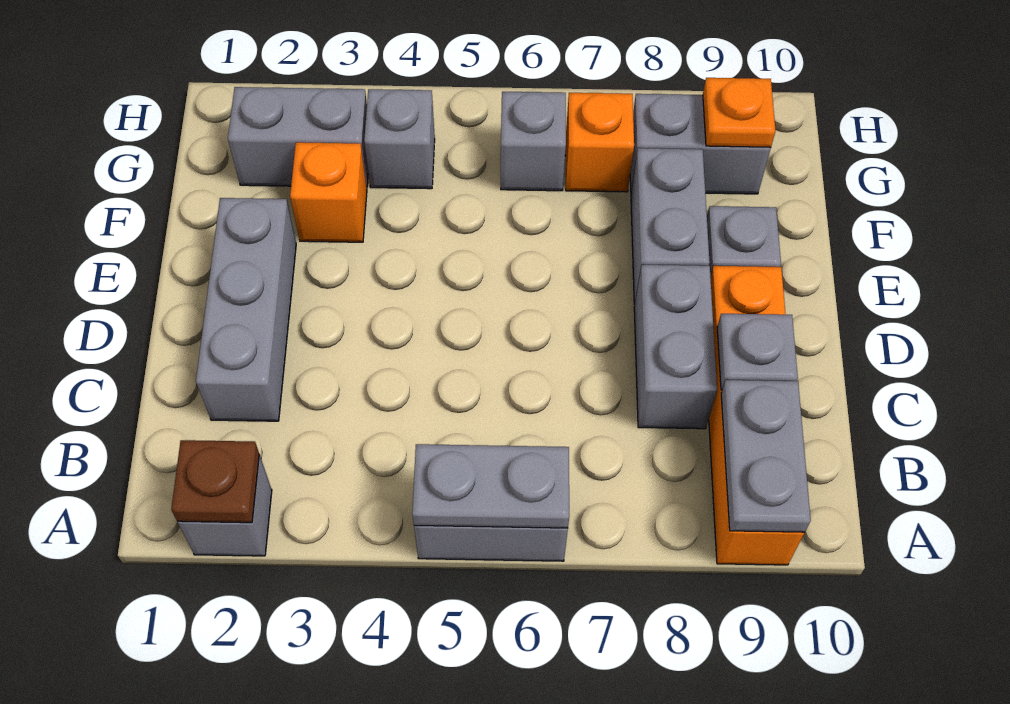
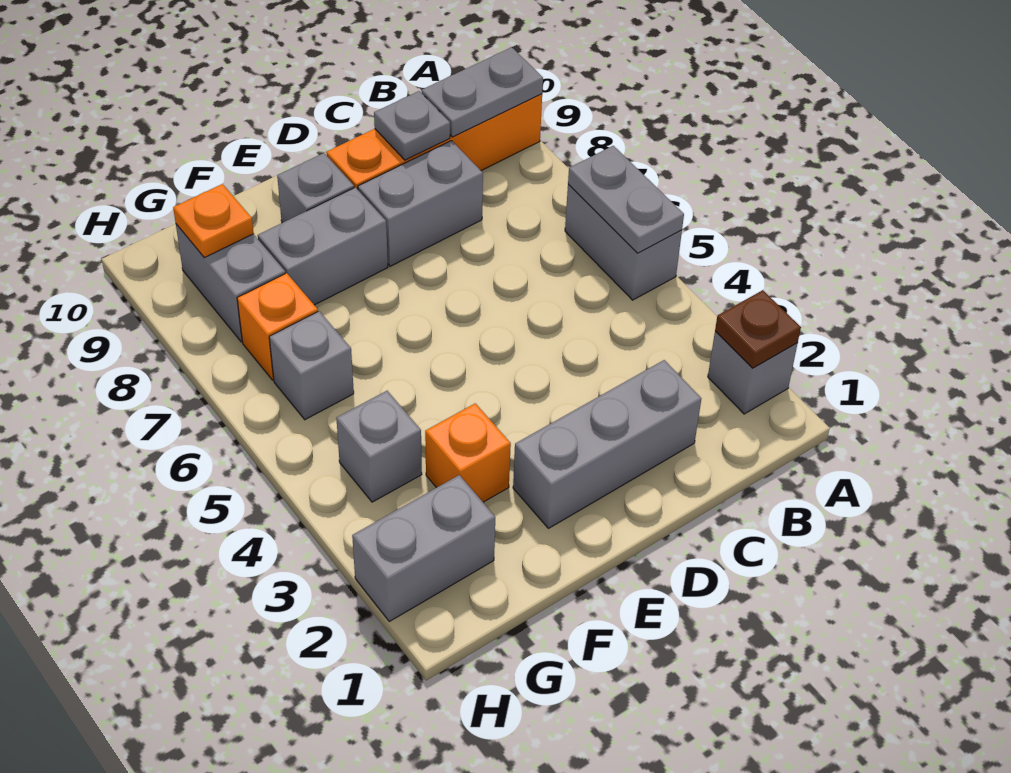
grey 1x2 brick [228,87,368,186] -> grey 1x2 brick turned to [352,475,495,621]

